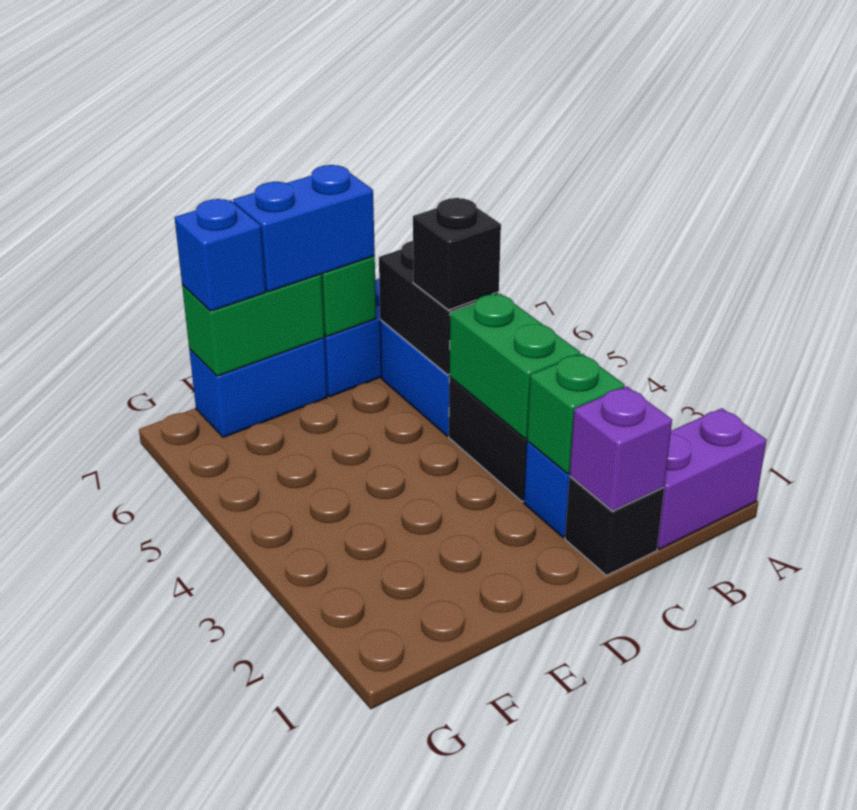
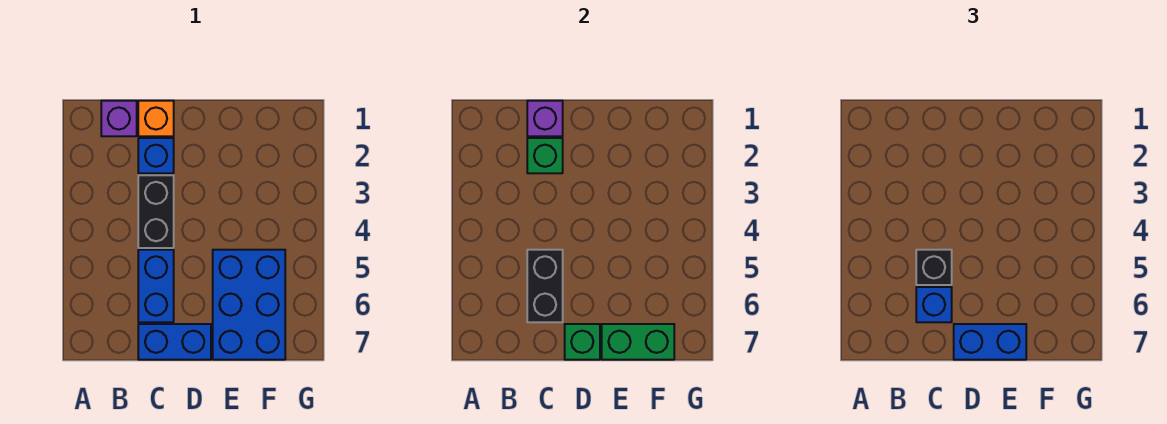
purple 1x2 brick [657,408,766,549] -> purple 1x1 brick [101,101,137,136]
black 1x1 brick [565,477,664,575] -> orange 1x1 brick [138,101,174,136]
green 1x2 brick [449,294,580,439] -> none
blue 1x2 brick [189,338,327,437] -> blue 2x3 brick [213,250,285,360]
blue 1x1 brick [175,199,265,311] -> blue 1x1 brick moved to [916,287,952,322]

